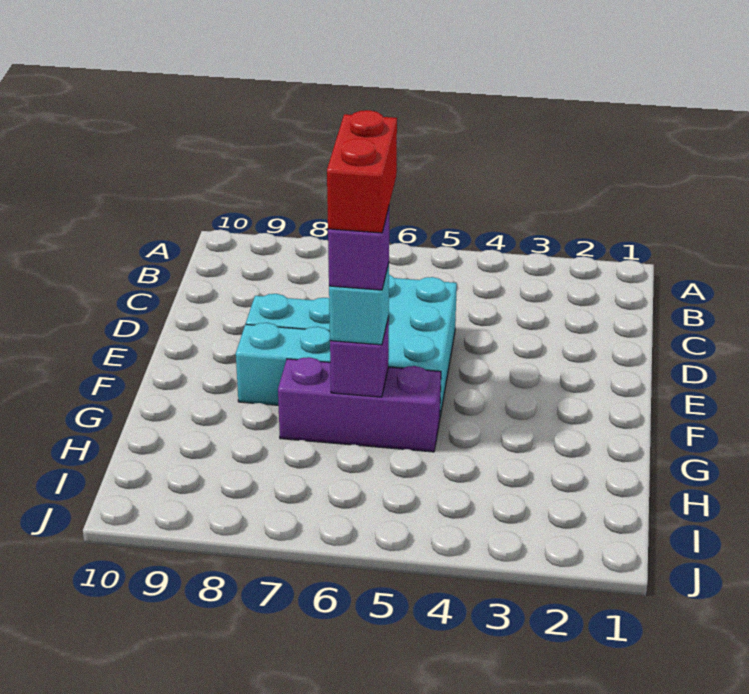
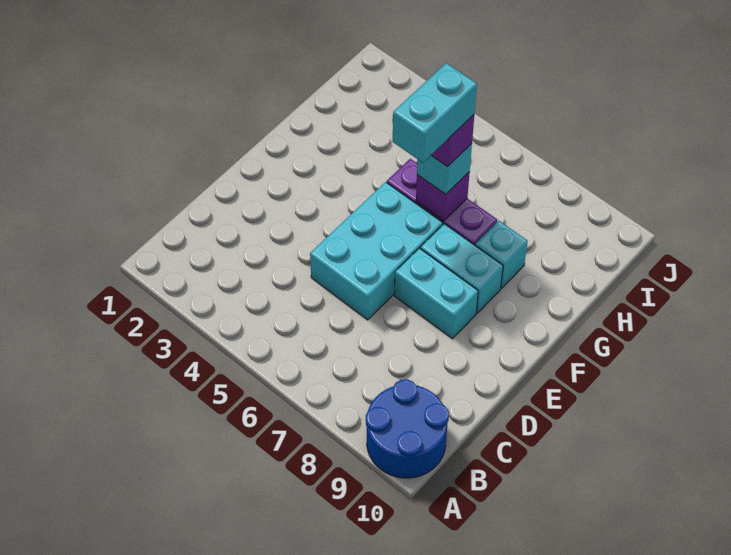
none -> blue 2x2 round brick [366,379,449,478]
red 1x2 brick [327,110,397,233] -> cyan 1x2 brick [393,63,477,163]
none -> cyan 1x1 brick [475,221,528,289]

